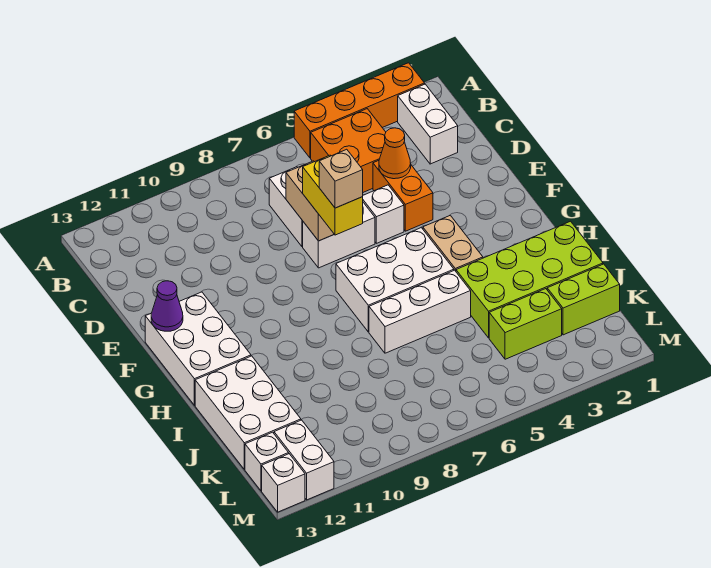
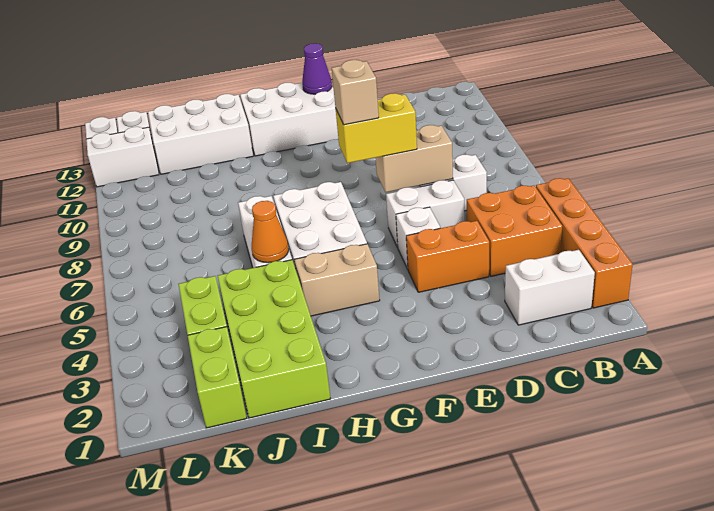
orange 1x1 cone [379,128,411,179] -> orange 1x1 cone moved to [252,201,289,263]
white 1x2 brick [303,203,375,268] -> white 1x2 brick turned to [386,180,465,247]

